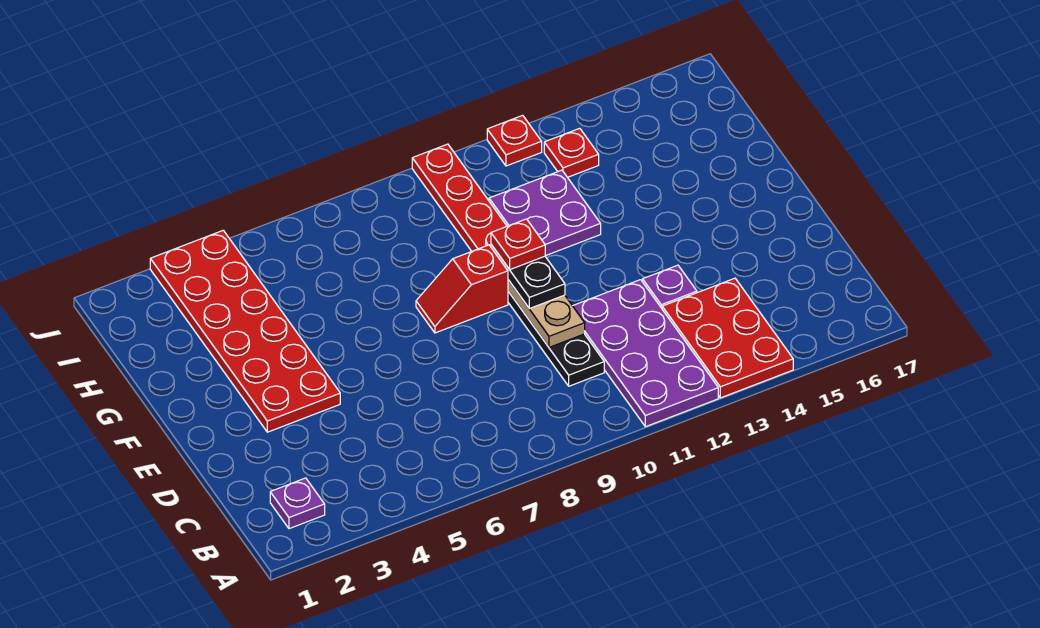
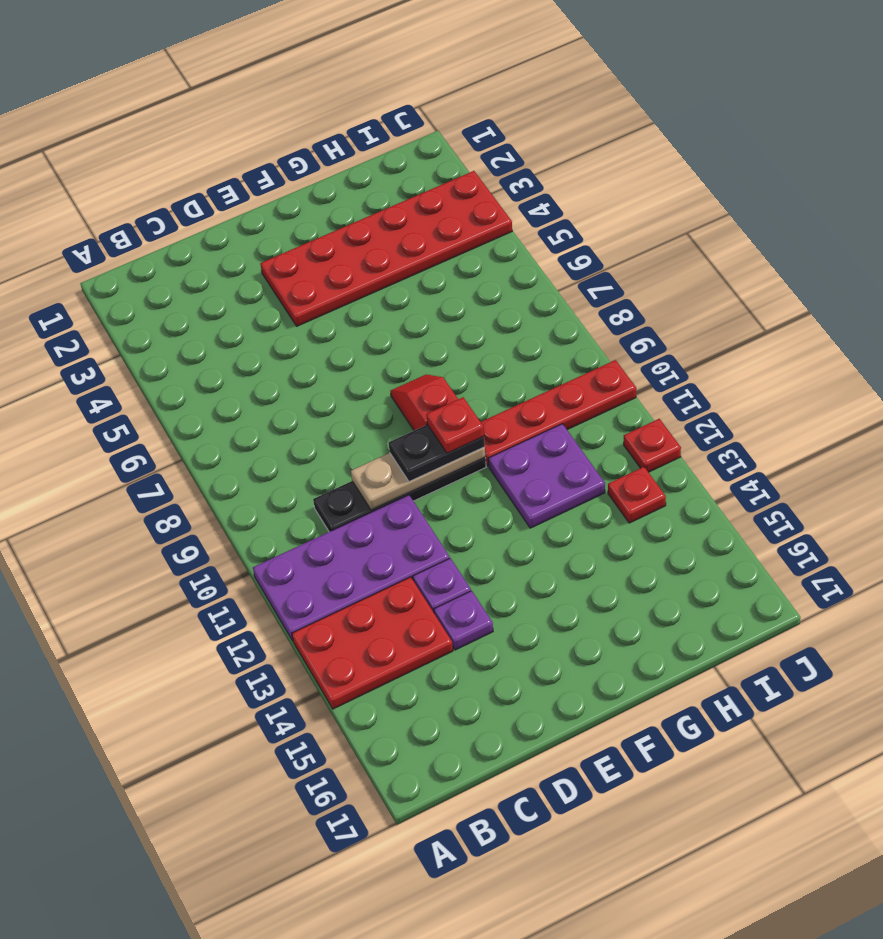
purple 1x1 plate [270,478,325,529] -> purple 1x1 plate moved to [434,591,493,650]

